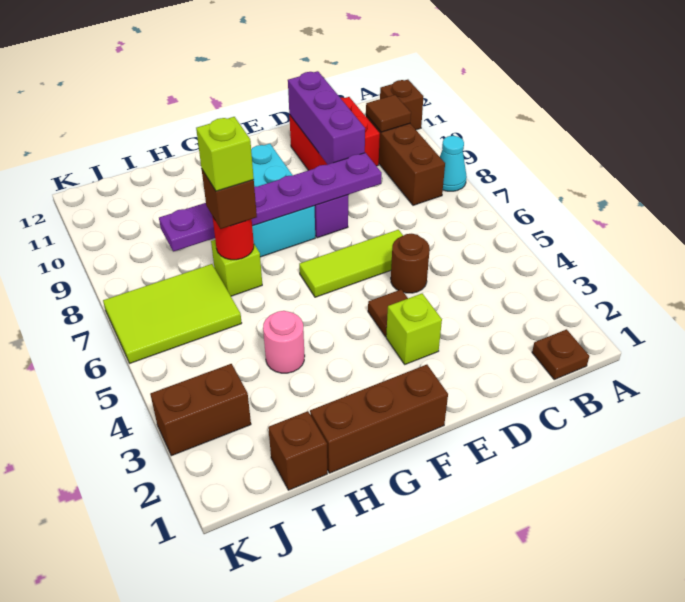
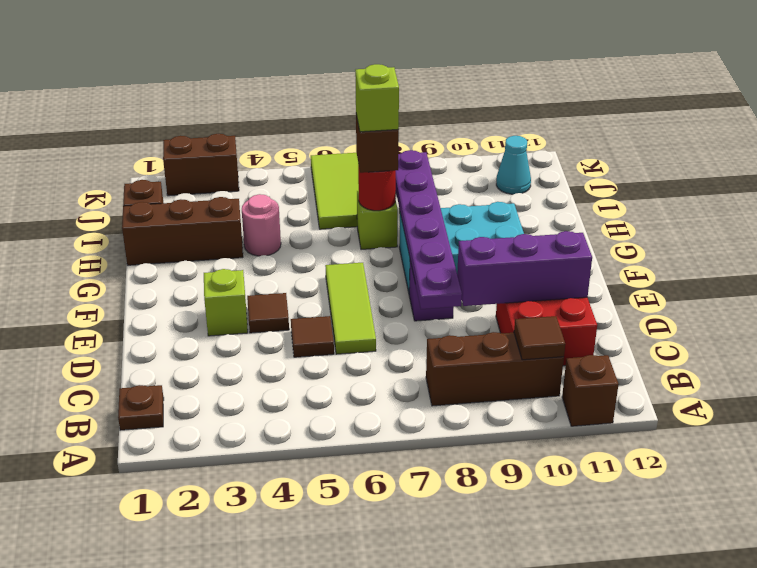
cyan 1x1 cone [440,136,467,191] -> cyan 1x1 cone moved to [496,136,531,194]
brown 1x1 round brick [391,234,430,293] -> brown 1x1 tile [291,316,334,357]
brown 1x3 brick [310,365,448,473] -> brown 1x3 brick turned to [122,197,243,265]
brown 1x2 brick [150,364,251,456] -> brown 1x2 brick turned to [163,134,239,196]

